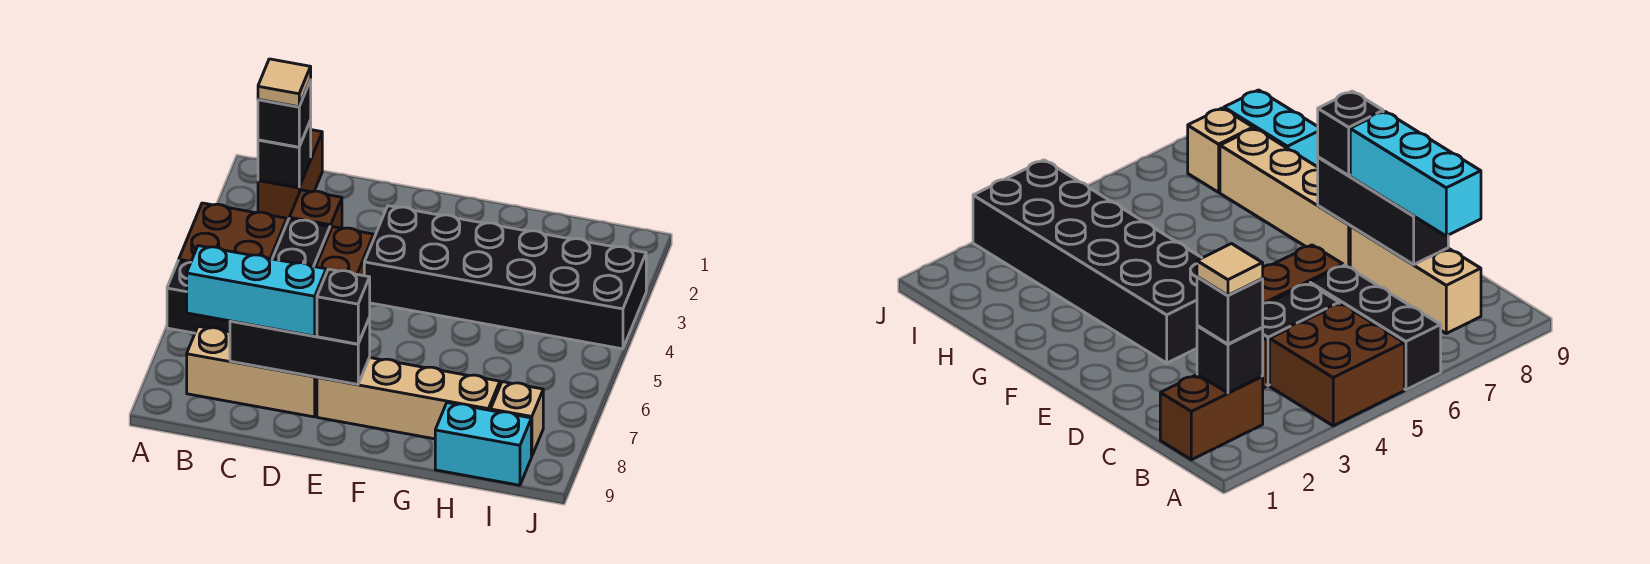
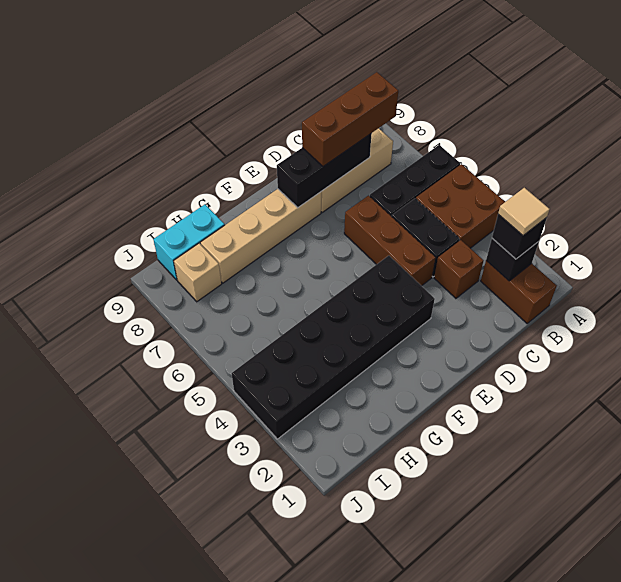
cyan 1x3 brick [187,246,326,336] -> brown 1x3 brick [302,72,398,166]
black 1x1 brick [317,269,370,344] -> none

